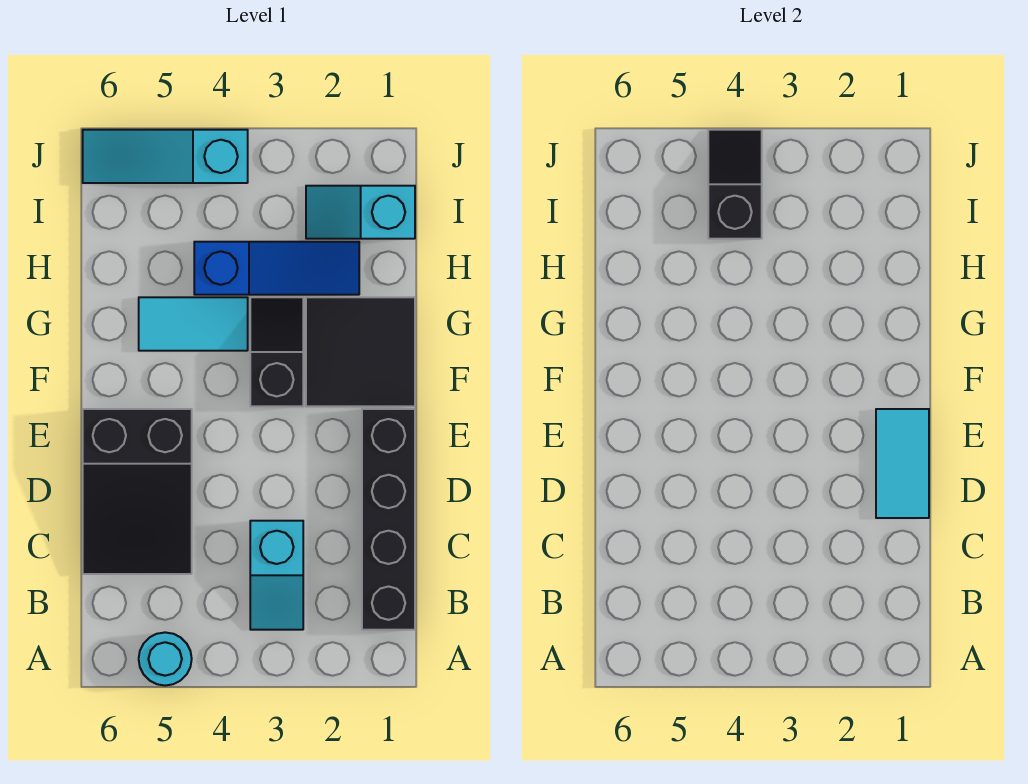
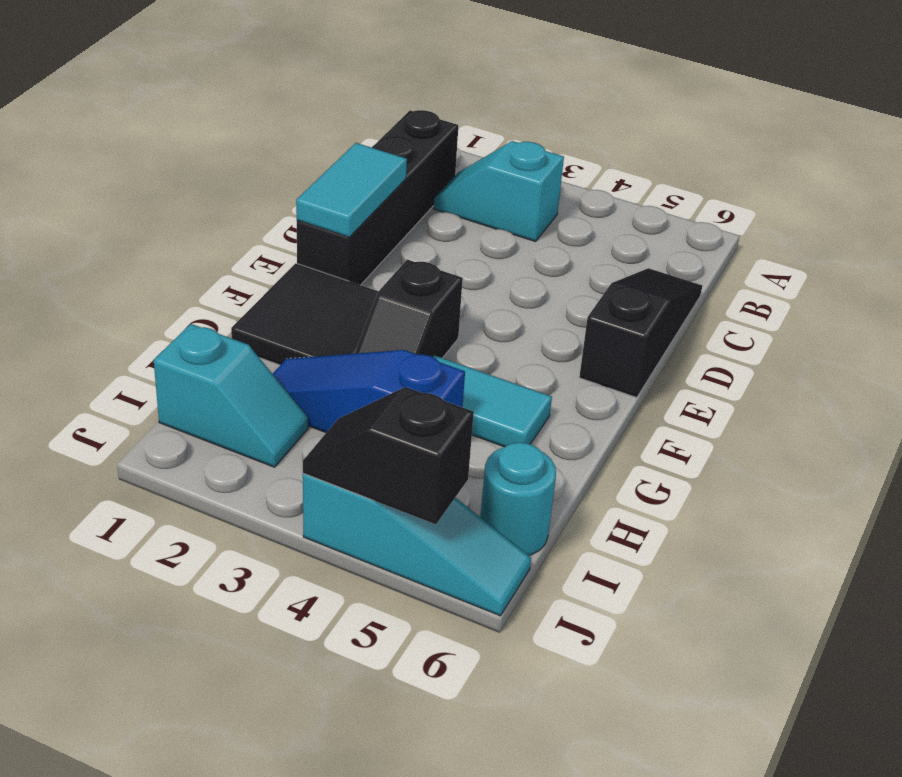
cyan 1x1 round brick [139,632,192,686] -> cyan 1x1 round brick moved to [480,443,556,555]
cyan 1x2 slope [250,521,303,630] -> cyan 1x2 slope turned to [434,141,564,242]
black 2x3 slope [83,409,192,574] -> black 1x3 slope [579,268,702,398]
black 1x2 slope [708,130,762,239] -> black 1x2 slope turned to [303,387,474,524]

